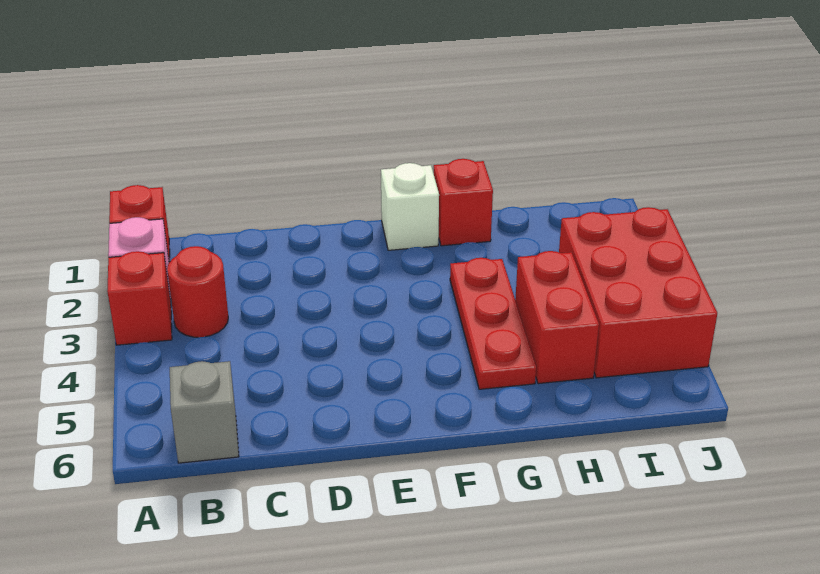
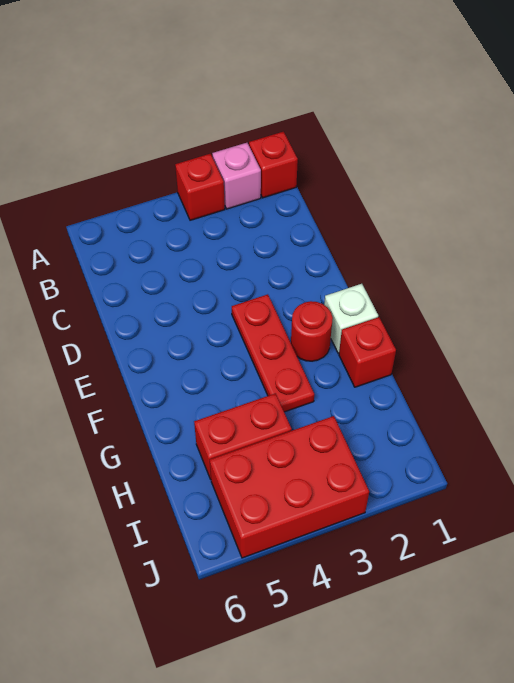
red 1x1 round brick [167,246,228,337] -> red 1x1 round brick moved to [291,301,333,361]
grey 1x1 brick [170,361,239,463] -> none
red 1x3 plate [450,258,536,389] -> red 1x3 plate turned to [232,294,314,412]

